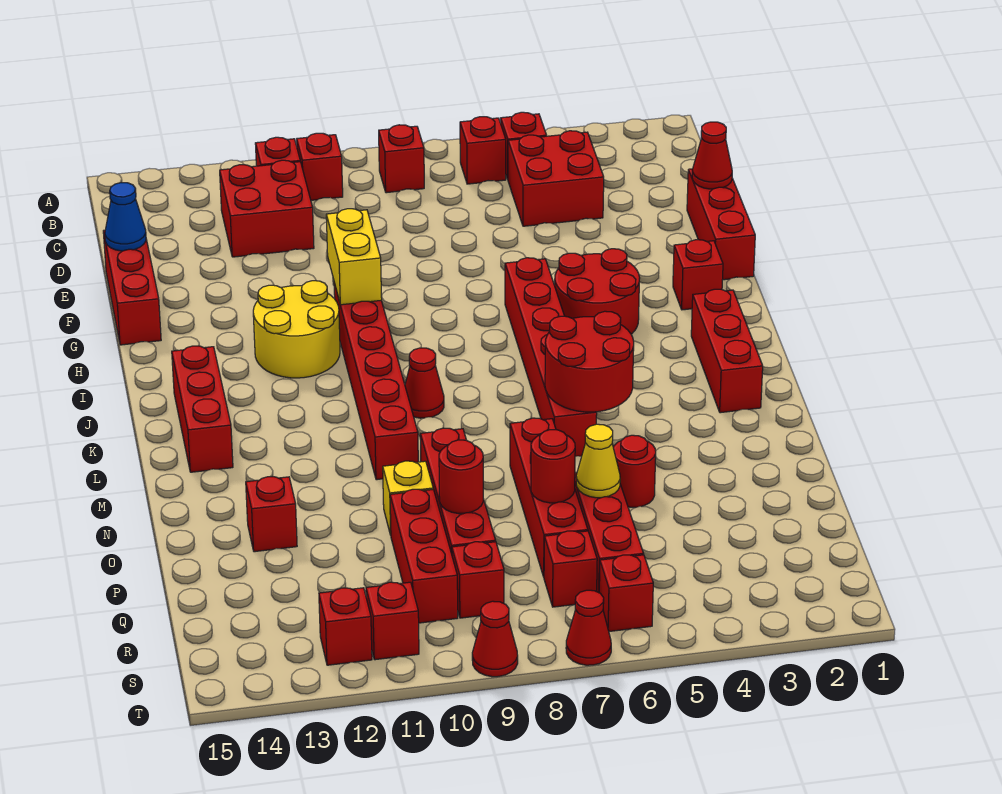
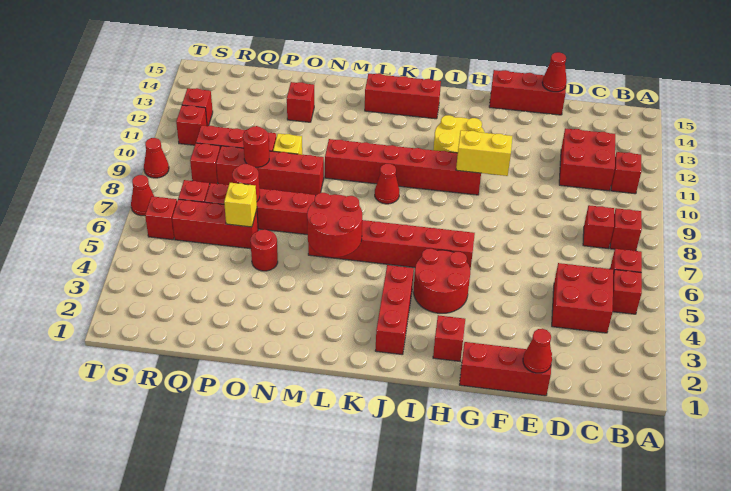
red 1x1 brick [297,133,343,200] -> red 1x1 brick moved to [583,205,614,249]
blue 1x1 cone [105,183,146,251] -> red 1x1 cone [542,52,567,92]
red 1x3 brick [691,289,763,413] -> red 1x3 brick turned to [375,265,414,355]
yellow 1x1 cone [576,424,620,498] -> yellow 1x1 brick [224,183,257,227]

